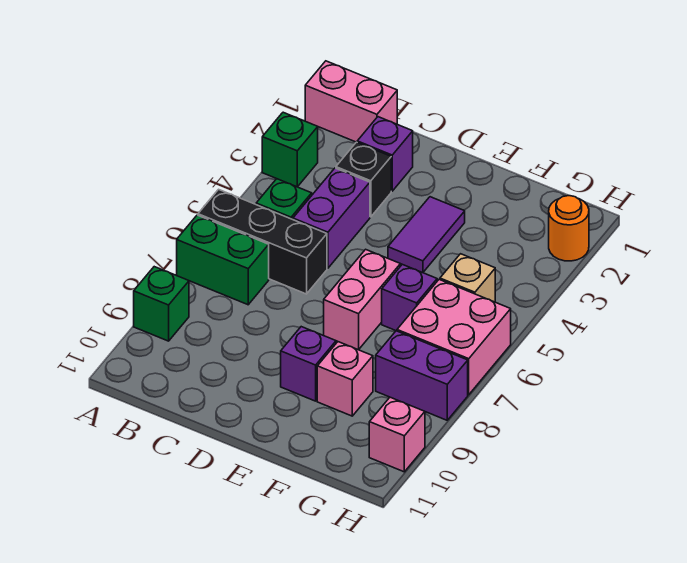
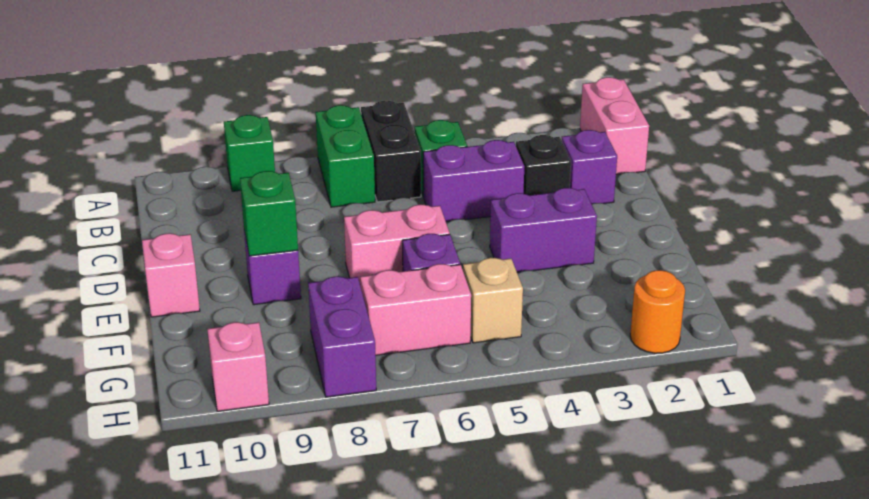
green 1x1 brick [262,112,318,187] -> green 1x1 brick moved to [240,171,298,256]
black 1x3 brick [198,189,327,294] -> black 1x2 brick [361,101,421,202]
purple 1x2 tile [388,197,465,273] -> purple 1x2 brick [490,188,597,272]
pink 1x1 brick [317,342,373,416] -> pink 1x1 brick moved to [142,233,200,317]
pink 2x2 brick [397,280,511,395] -> pink 1x2 brick [360,264,471,355]

